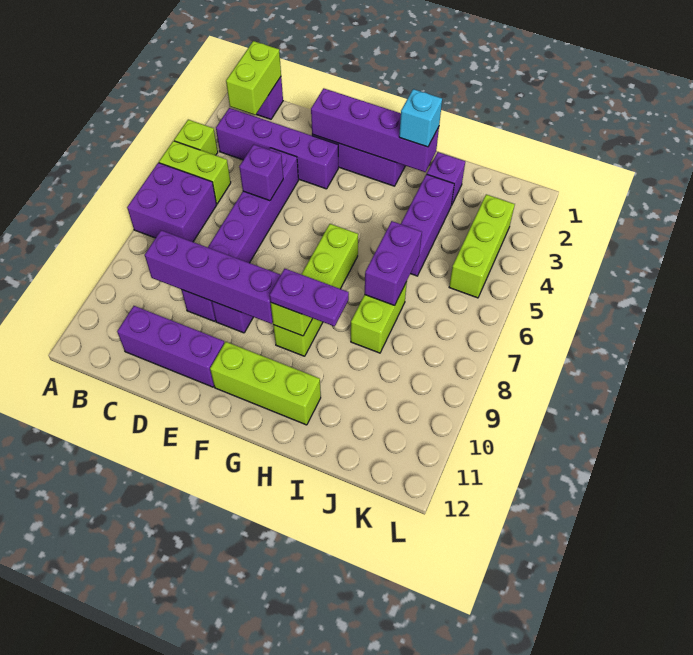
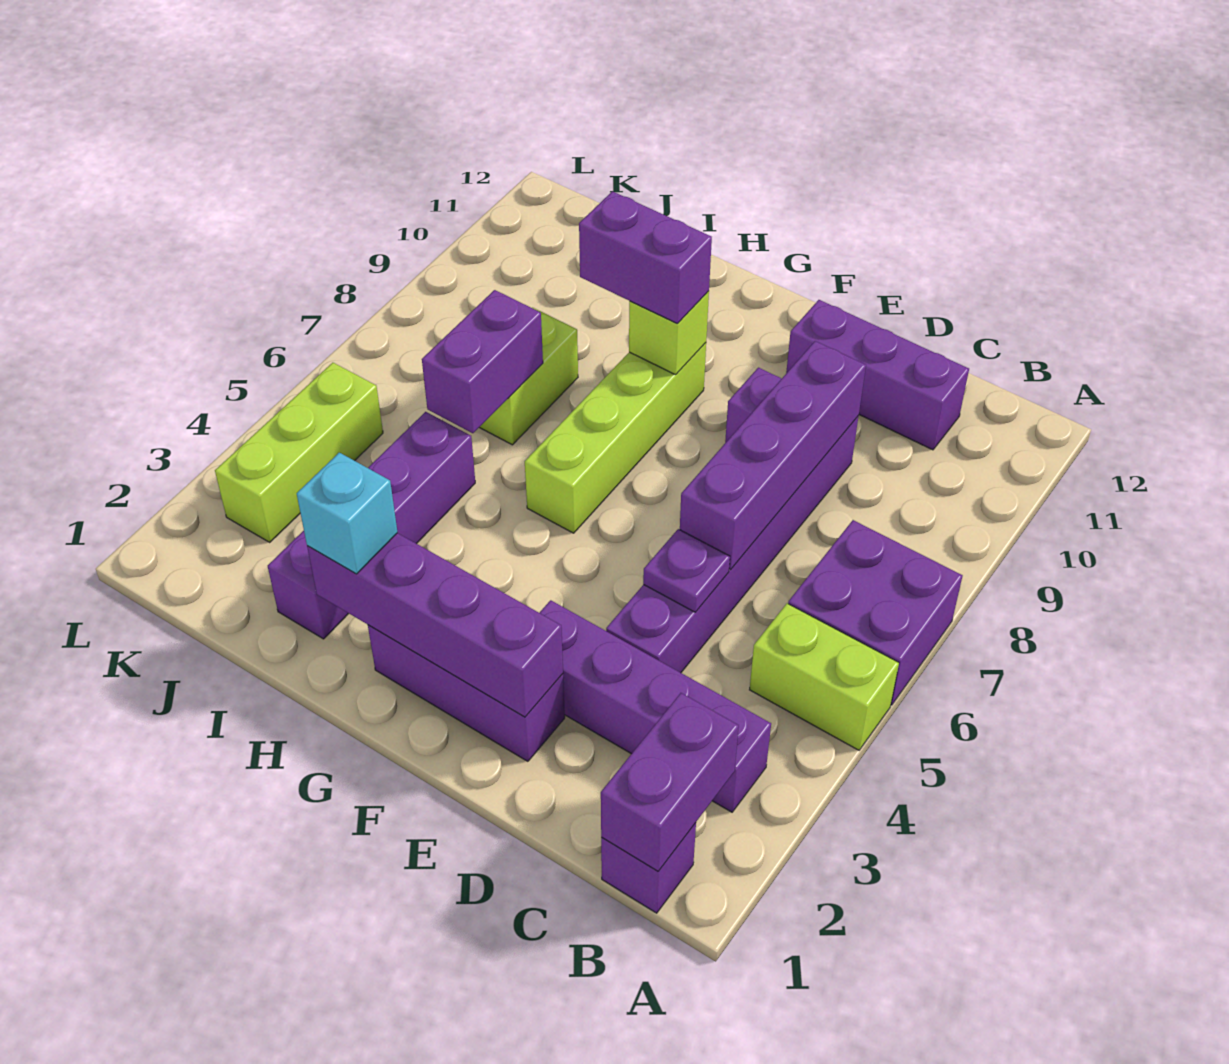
lime 1x1 brick [174,120,218,155] -> none
lime 1x2 brick [226,41,281,115] -> purple 1x2 brick [601,693,739,871]
purple 1x4 brick [145,230,280,324] -> purple 1x4 brick turned to [680,341,866,570]
purple 1x1 brick [239,144,283,201] -> purple 1x1 plate [643,529,730,612]
lime 1x3 brick [210,342,321,425] -> none
purple 1x2 plate [270,269,349,326] -> purple 1x2 brick [579,191,712,323]

